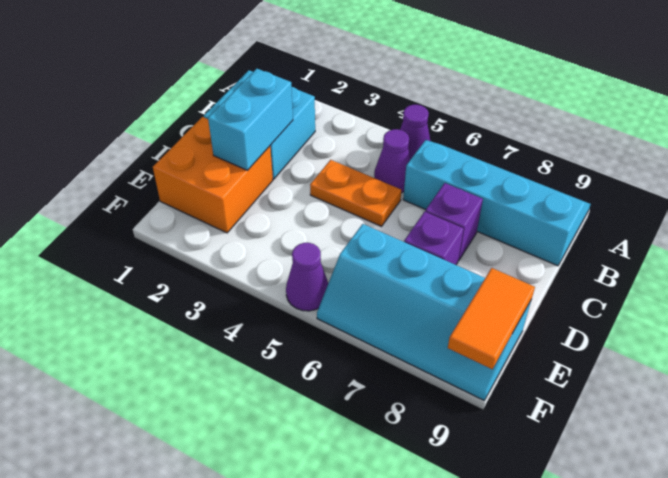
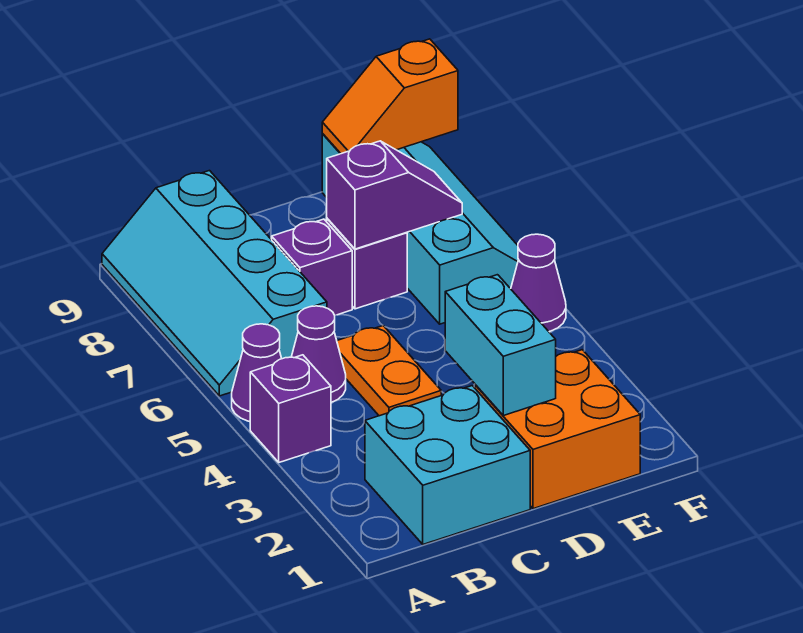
none -> purple 1x1 brick [250,355,331,462]
cyan 1x2 brick [208,69,293,170] -> cyan 1x2 brick turned to [445,275,556,416]
none -> purple 1x2 slope [327,141,462,249]
orange 1x2 tile [448,268,535,369] -> orange 1x2 slope [322,39,458,154]

